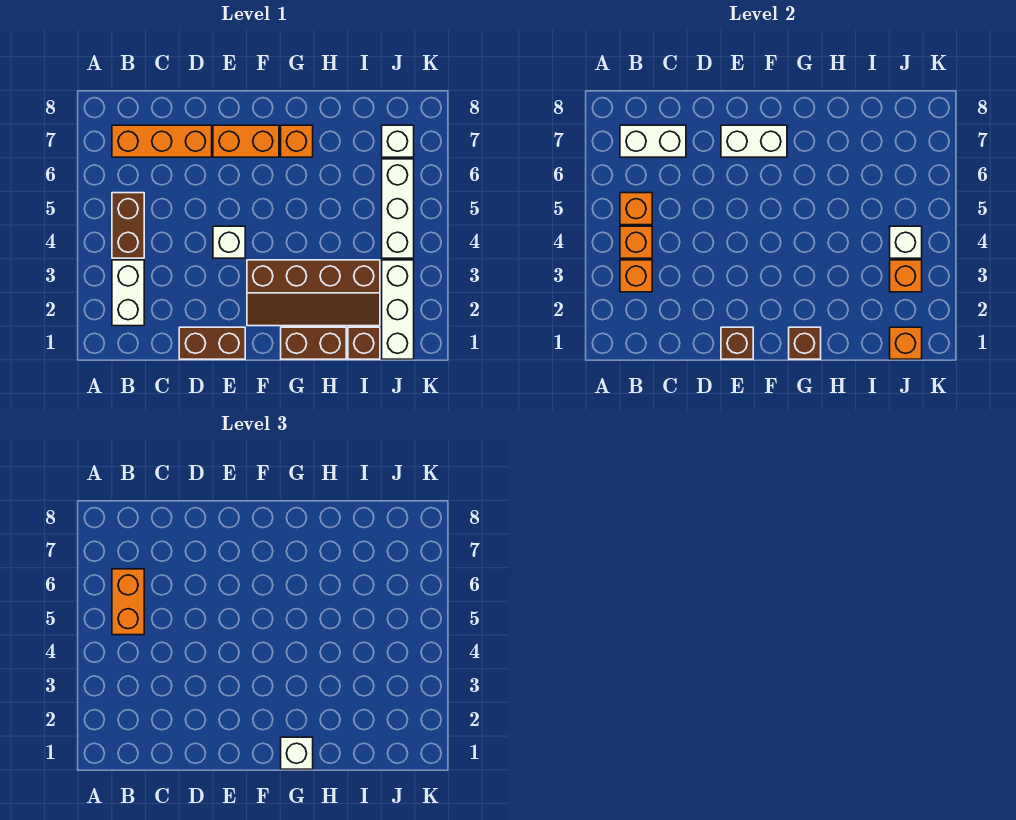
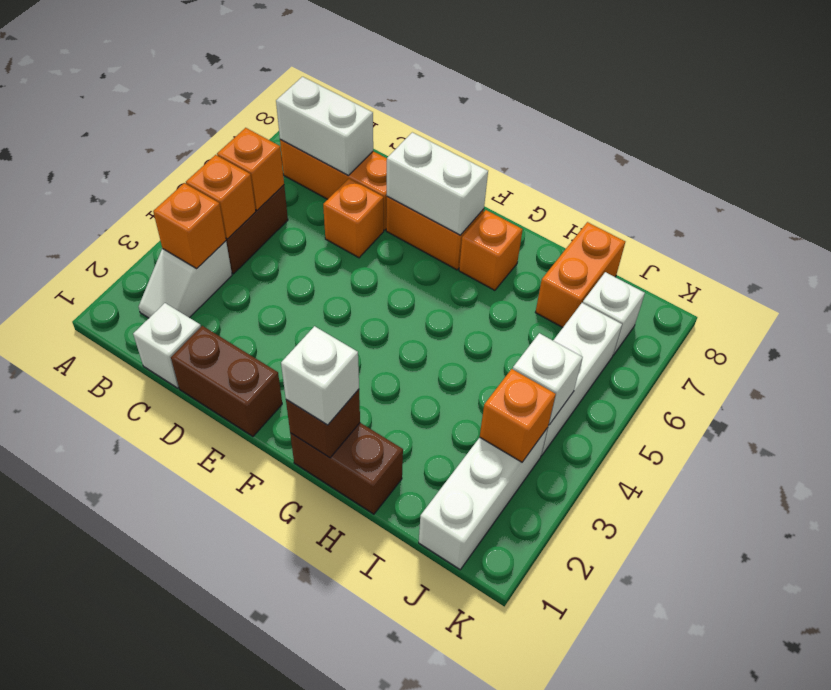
white 1x2 brick [112,260,144,326] -> white 1x2 slope [139,241,232,318]
orange 1x2 brick [112,569,144,635] -> orange 1x2 brick moved to [535,222,625,327]
brown 1x1 brick [721,327,753,359] -> none
white 1x1 brick [213,226,245,258] -> white 1x1 brick moved to [133,303,201,388]
brown 2x4 slope [247,260,380,326] -> none
brown 1x1 brick [348,327,380,359] -> none
orange 1x1 brick [890,327,922,359] -> orange 1x1 brick moved to [323,179,384,258]

